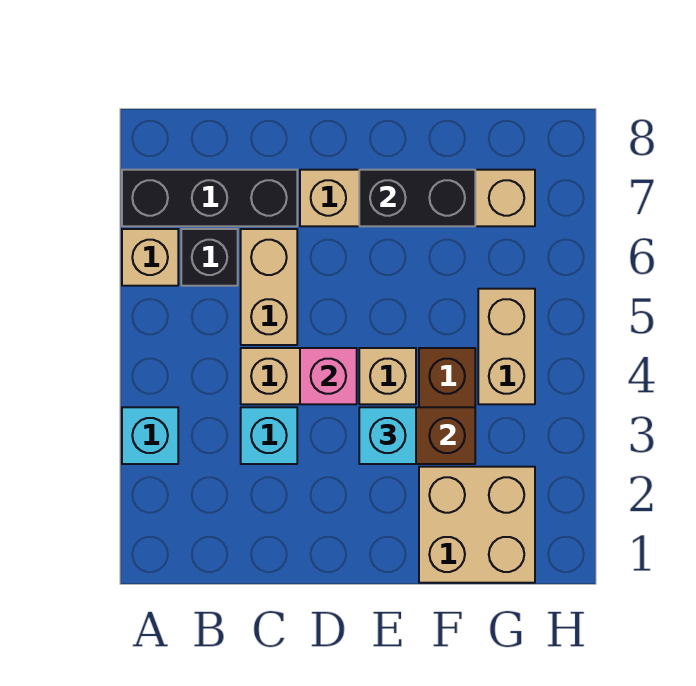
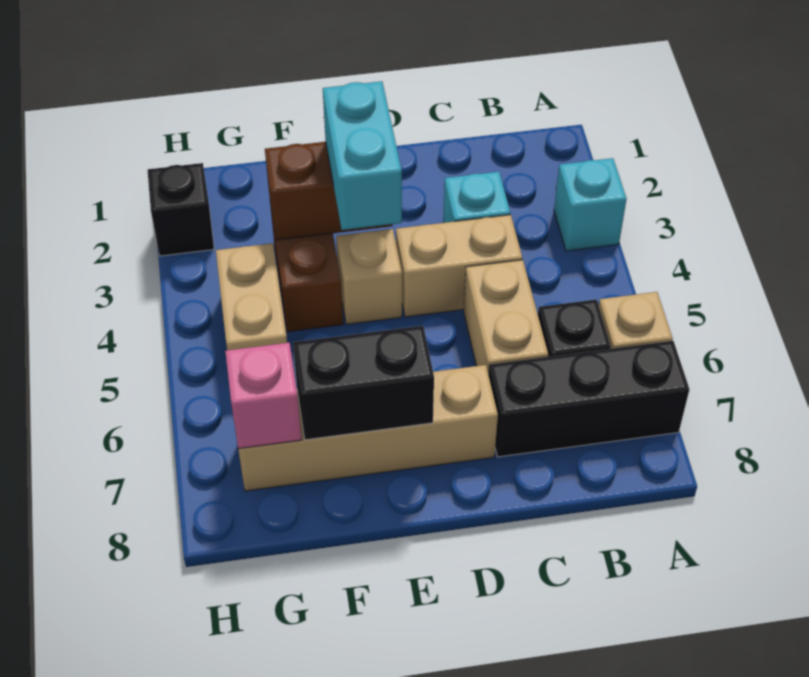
pink 1x1 brick [300,348,357,404] -> pink 1x1 brick moved to [225,343,301,449]
cyan 1x1 brick [359,407,416,464] -> cyan 1x2 brick [323,81,402,230]
tan 2x2 brick [419,467,535,583] -> none
none -> black 1x1 brick [147,163,214,256]

